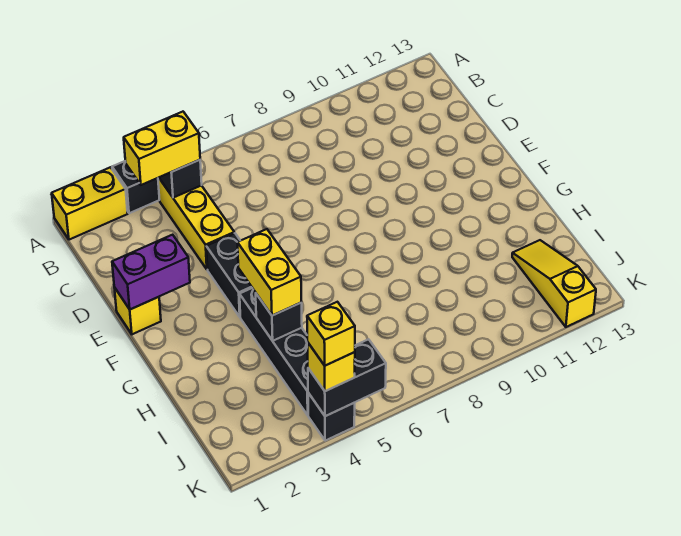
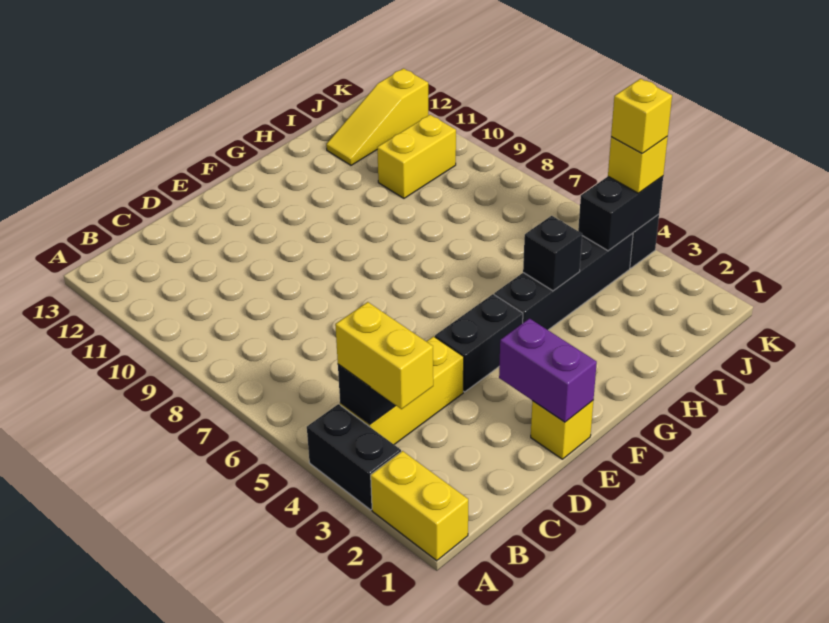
yellow 1x2 brick [237,229,301,316] -> yellow 1x2 brick moved to [377,115,456,198]
black 1x2 brick [308,339,386,416] -> black 1x2 brick turned to [578,176,663,251]

